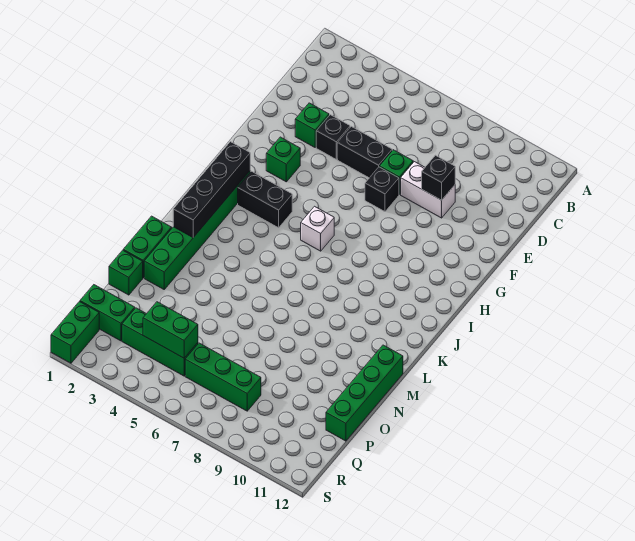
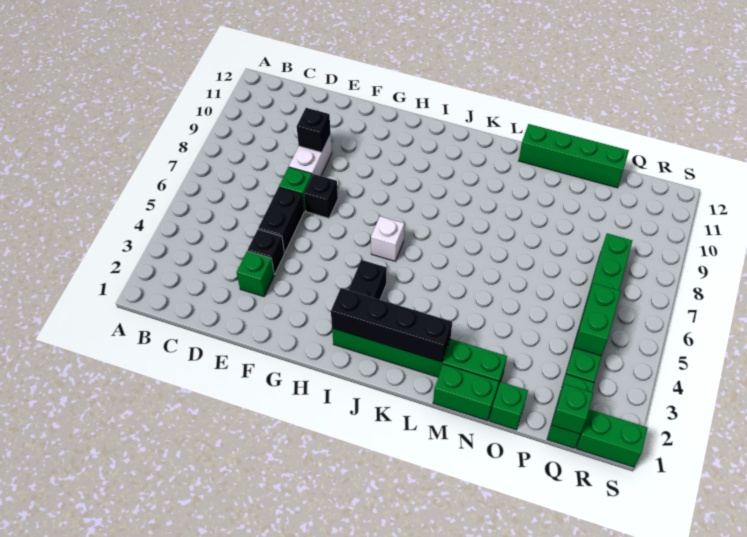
green 1x1 brick [266,137,300,182] -> green 1x1 brick moved to [552,384,593,434]

